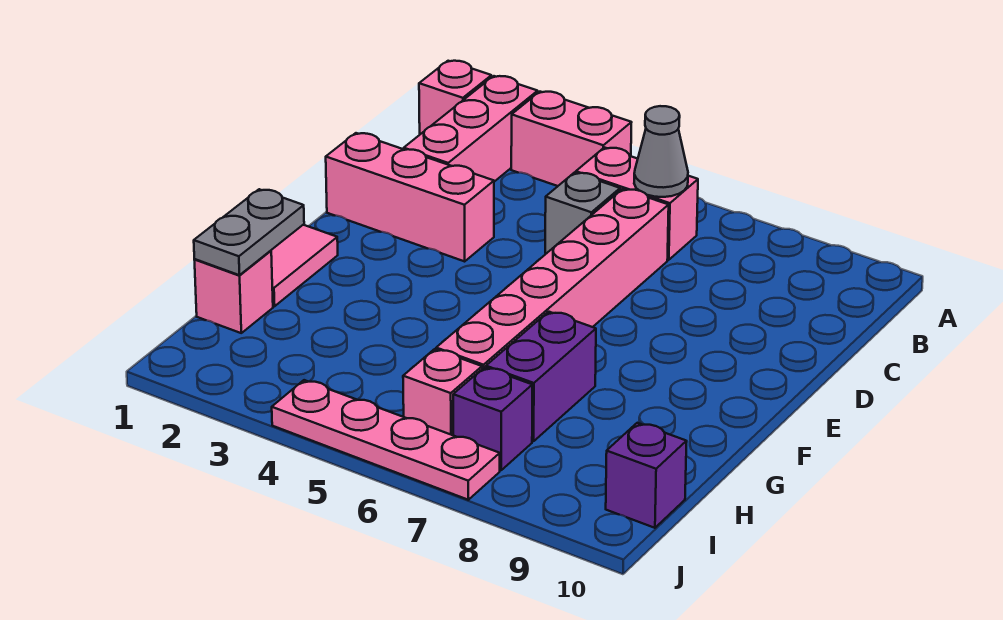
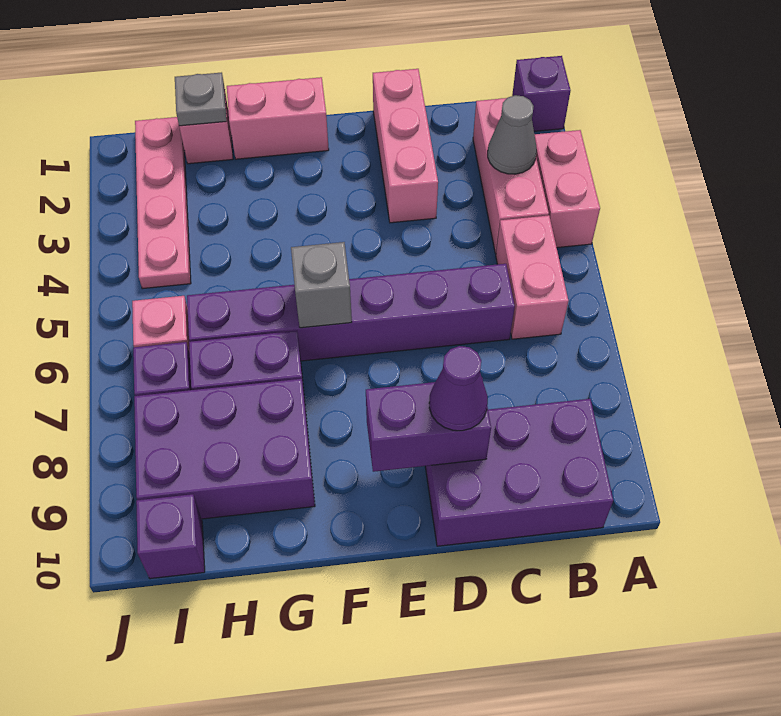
pink 1x1 brick [419,61,491,134] -> purple 1x1 brick [512,56,571,131]
pink 1x3 brick [404,76,538,182] -> pink 1x3 brick turned to [473,98,549,253]
grey 1x1 cone [634,106,688,197] -> grey 1x1 cone moved to [488,95,537,174]
none -> purple 2x3 brick [425,399,613,546]
grey 1x1 brick [545,173,620,254] -> grey 1x1 brick moved to [291,242,352,328]
pink 1x6 brick [436,189,669,369] -> purple 1x6 brick [187,264,515,361]
none -> purple 1x2 brick [366,382,491,472]
none -> purple 1x1 cone [429,346,488,431]
pink 1x2 tile [271,225,338,306] -> pink 1x2 brick [227,77,329,159]
grey 1x2 plate [194,189,304,275] -> grey 1x1 plate [175,72,227,126]
none -> purple 2x3 brick [134,379,315,519]
pink 1x4 plate [272,380,500,500] -> pink 1x4 plate moved to [135,117,191,289]

